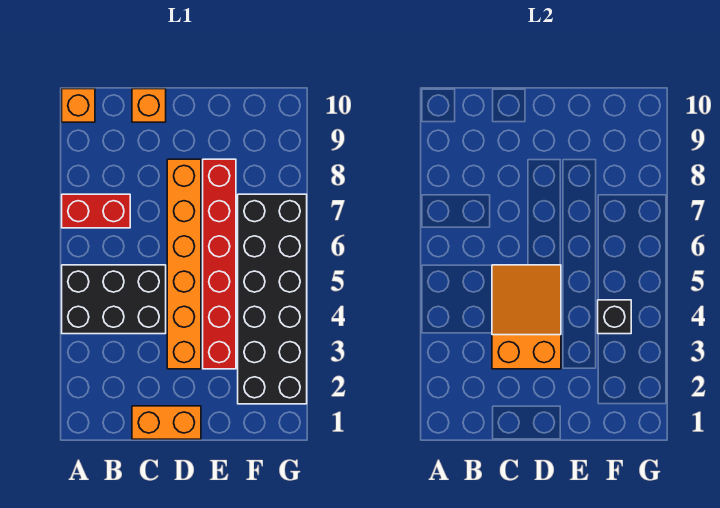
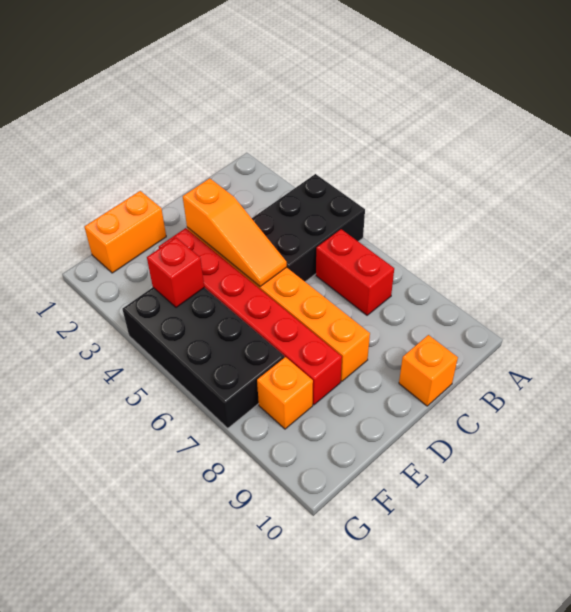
red 1x2 brick [62,194,130,228] -> red 1x2 brick turned to [316,229,394,315]
orange 1x1 brick [62,89,95,122] -> orange 1x1 brick moved to [257,357,313,429]
orange 1x2 brick [132,406,201,439] -> orange 1x2 brick moved to [84,191,166,273]
orange 2x3 slope [492,265,561,369] -> orange 1x3 slope [183,178,287,286]
black 2x6 brick [238,194,307,404] -> black 2x4 brick [122,288,284,428]
black 1x1 brick [598,300,631,334] -> red 1x1 brick [147,238,204,307]

